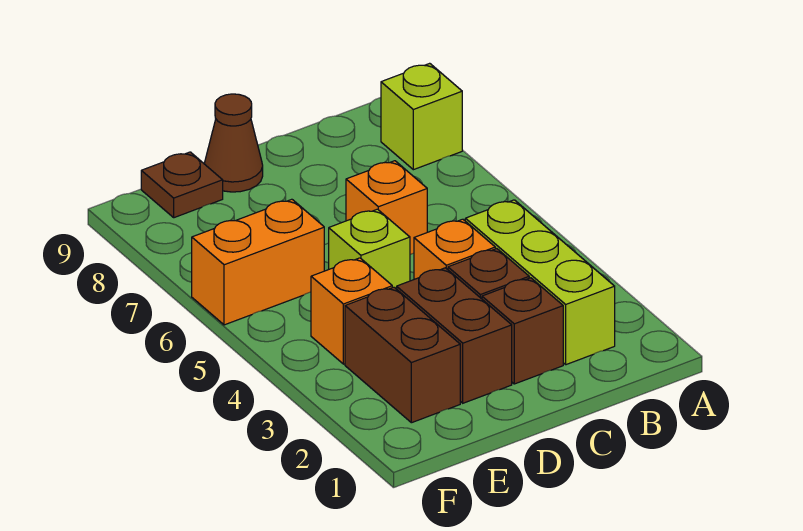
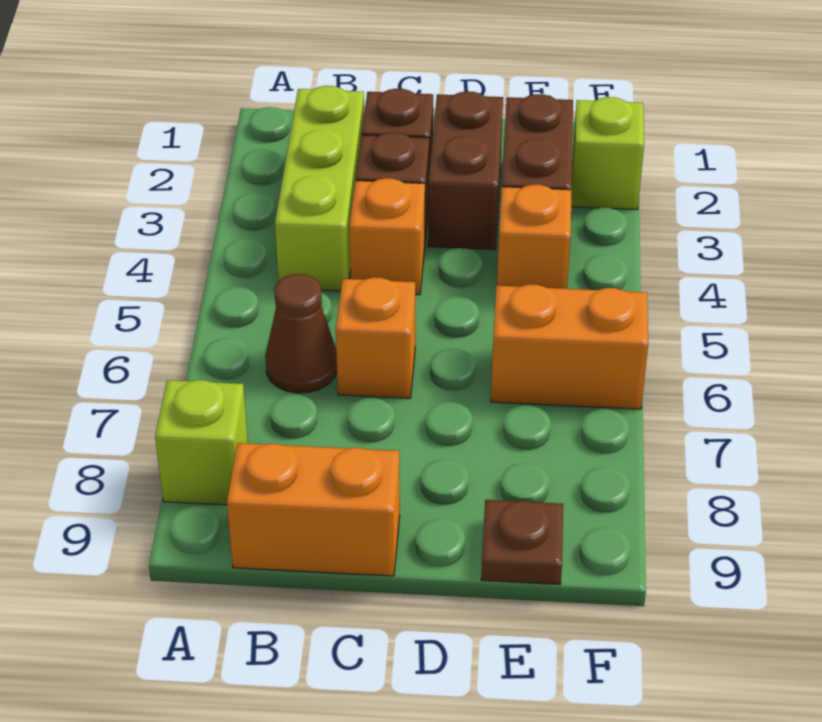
none -> orange 1x2 brick [227,443,400,576]
lime 1x1 brick [329,209,410,289] -> lime 1x1 brick moved to [571,97,644,210]
brown 1x1 cone [204,94,263,192] -> brown 1x1 cone moved to [265,274,337,393]

